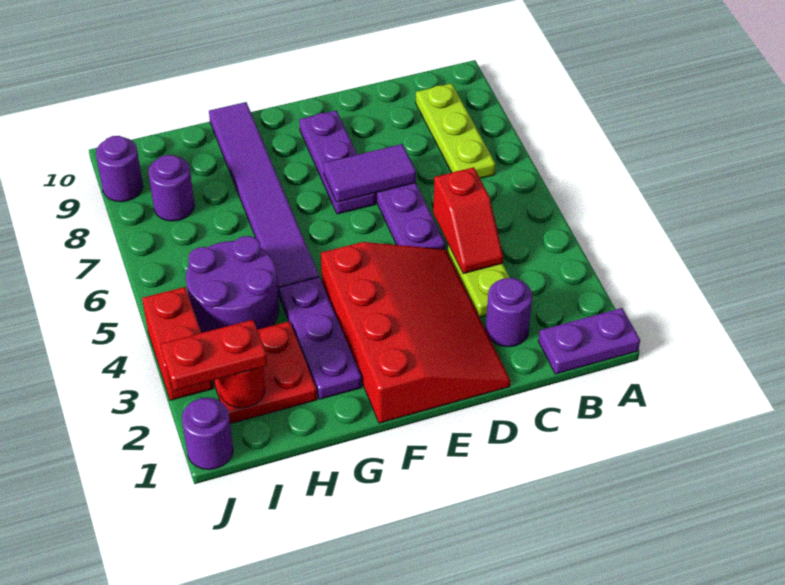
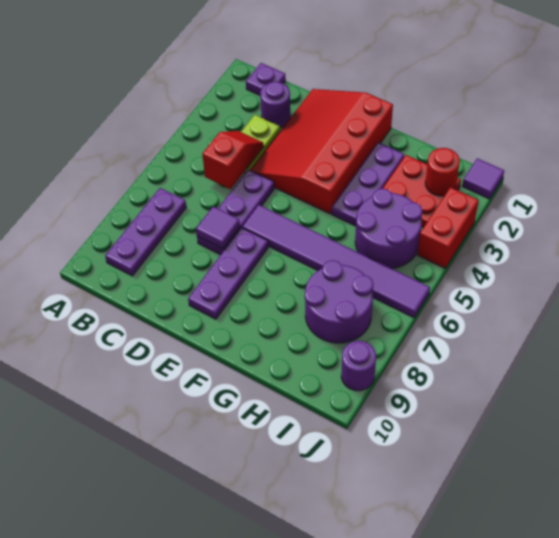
purple 1x2 plate [538,308,640,374] -> purple 1x1 plate [246,63,286,95]
lime 1x3 plate [416,83,496,179] -> purple 1x3 plate [105,188,186,276]
purple 1x2 tile [324,144,416,202] -> purple 1x1 tile [196,207,240,249]
purple 1x6 tile [209,102,319,296] -> purple 1x6 tile turned to [242,205,430,317]
red 1x2 plate [161,320,268,391] -> none
purple 1x1 round brick [148,155,195,221] -> purple 2x2 round brick [305,260,373,343]
purple 1x1 round brick [182,398,233,470] -> purple 1x1 tile [462,158,504,199]

